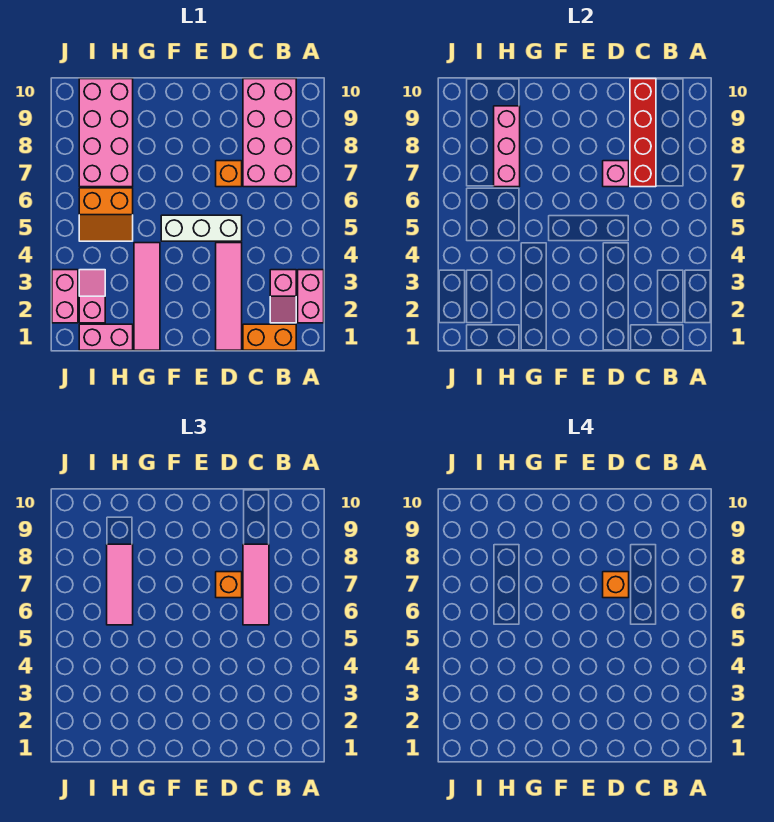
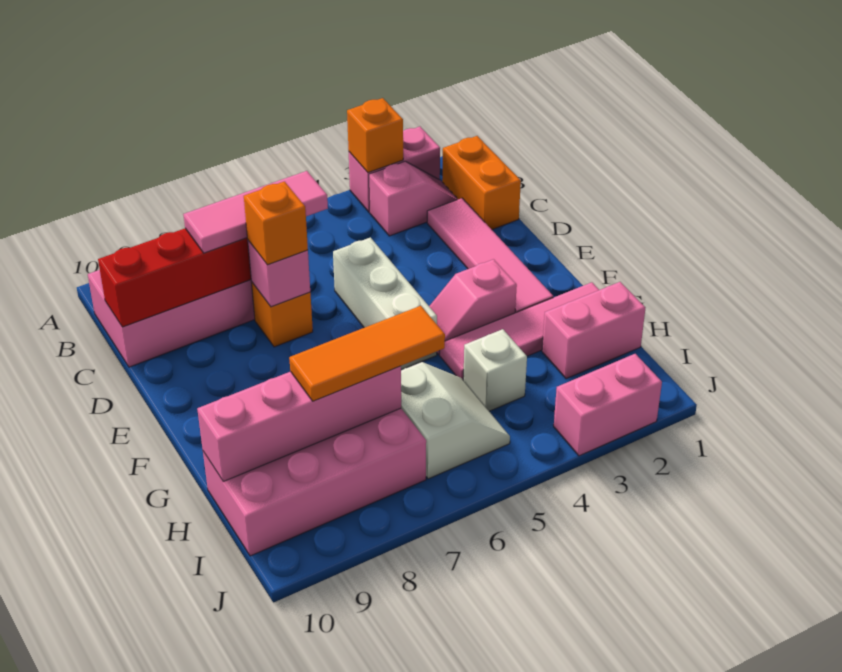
pink 1x4 tile [216,243,242,350] -> pink 1x4 tile turned to [427,198,553,313]
orange 1x1 brick [603,572,629,598] -> orange 1x1 brick moved to [347,98,403,172]
pink 1x2 brick [79,324,133,350] -> pink 1x2 brick turned to [542,282,645,379]
none -> white 1x1 brick [463,329,527,411]
orange 2x2 slope [79,188,133,241] -> white 2x2 slope [401,362,510,479]
pink 1x3 tile [107,544,133,625] -> orange 1x3 tile [289,306,445,401]
pink 1x3 brick [494,106,520,187] -> pink 1x4 brick [197,366,401,481]
pink 1x2 slope [79,270,105,323] -> pink 1x2 slope moved to [429,259,517,354]

